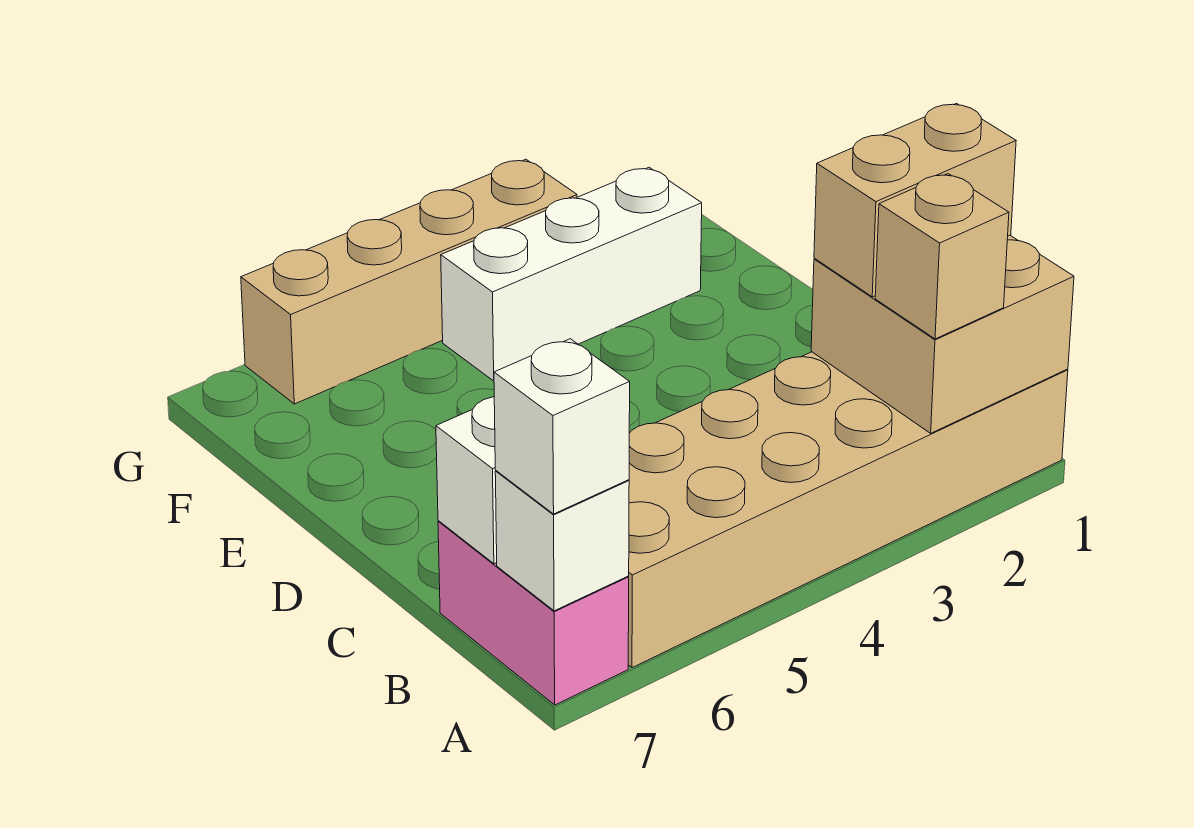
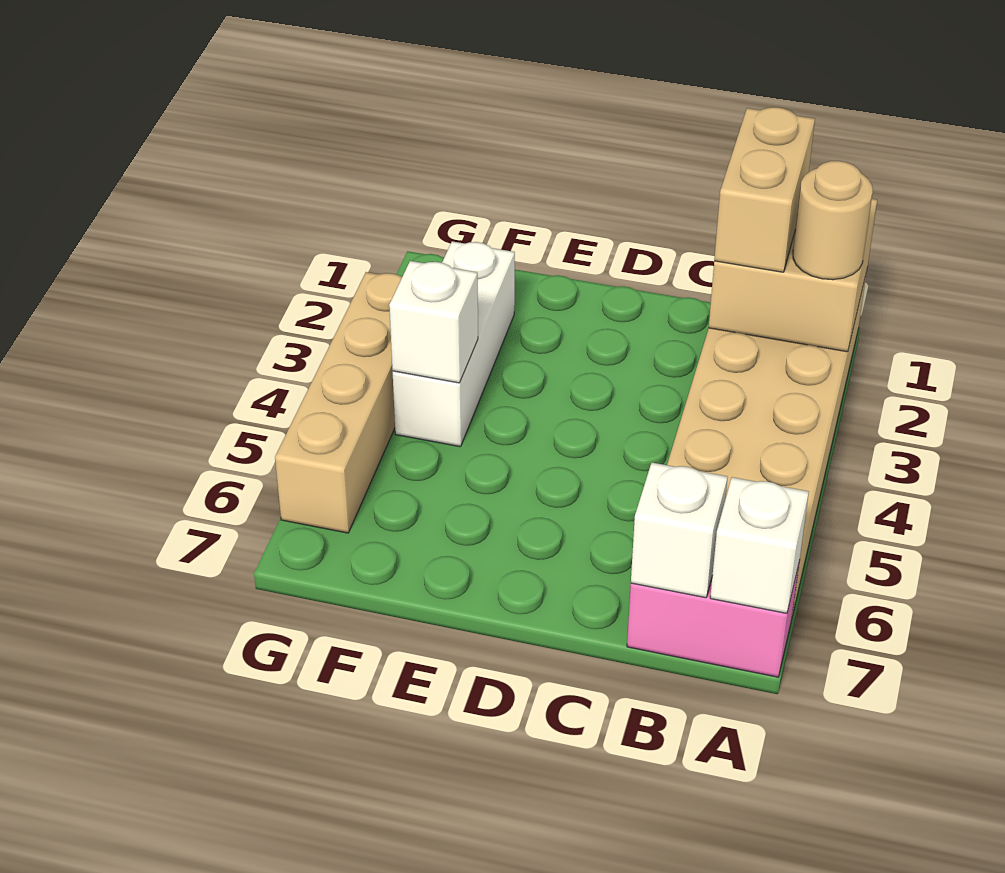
tan 1x1 brick [875,174,1009,339] -> tan 1x1 round brick [793,161,873,280]
white 1x1 brick [494,339,630,514] -> white 1x1 brick moved to [389,261,478,383]

